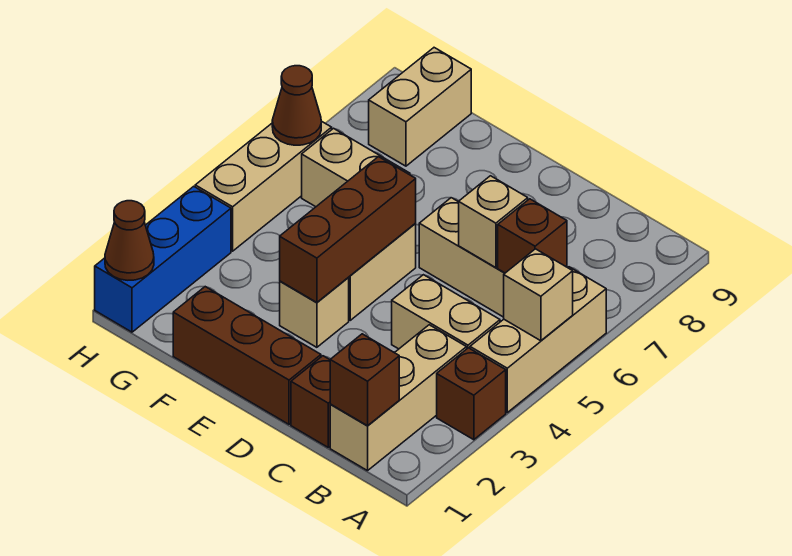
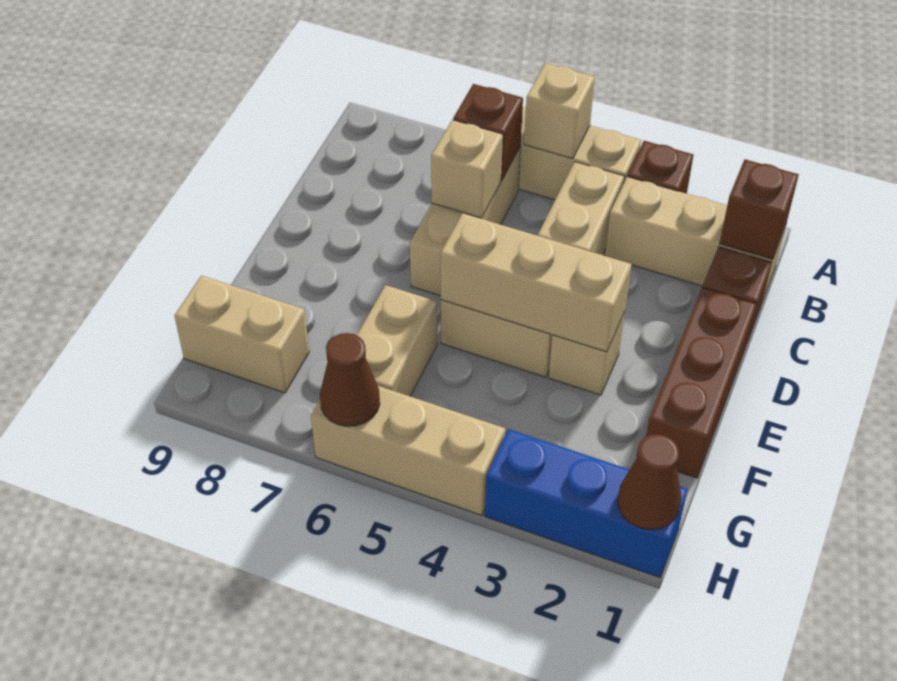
brown 1x3 brick [280,157,416,302] -> tan 1x3 brick [440,213,632,352]

